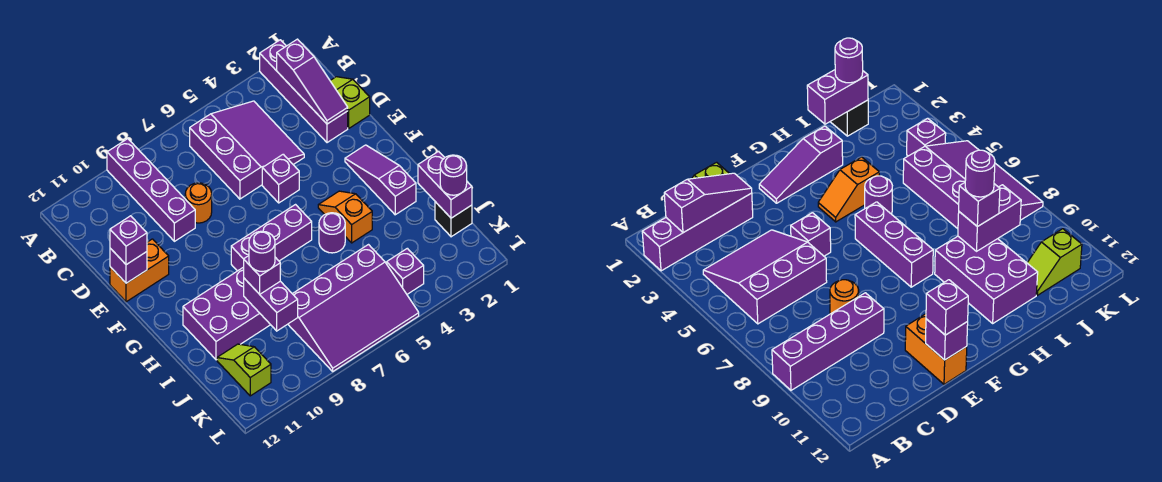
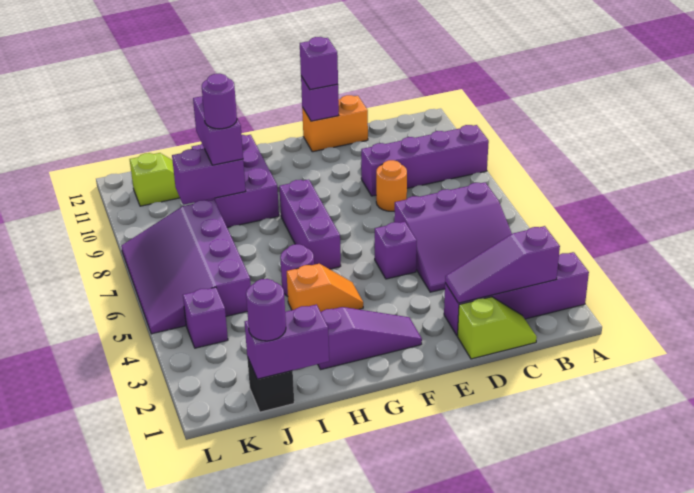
orange 1x2 brick [110,239,169,302] -> orange 1x2 brick turned to [302,95,368,152]
purple 1x1 brick [244,256,280,294] -> purple 1x2 brick [193,96,243,165]

